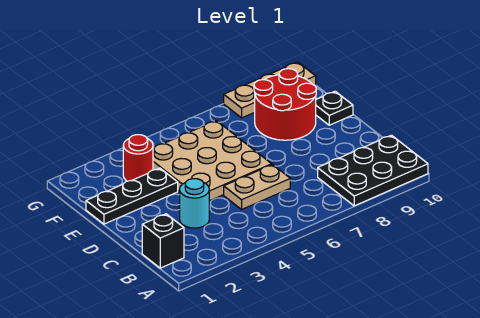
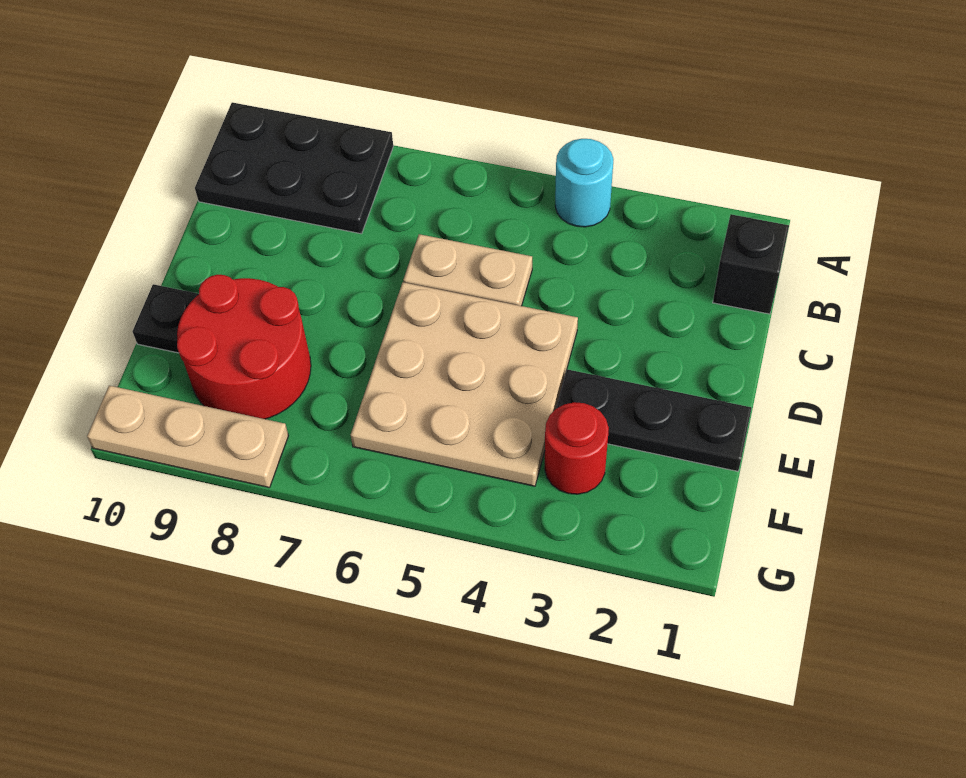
cyan 1x1 round brick [180,179,209,228] -> cyan 1x1 round brick moved to [555,139,613,227]

